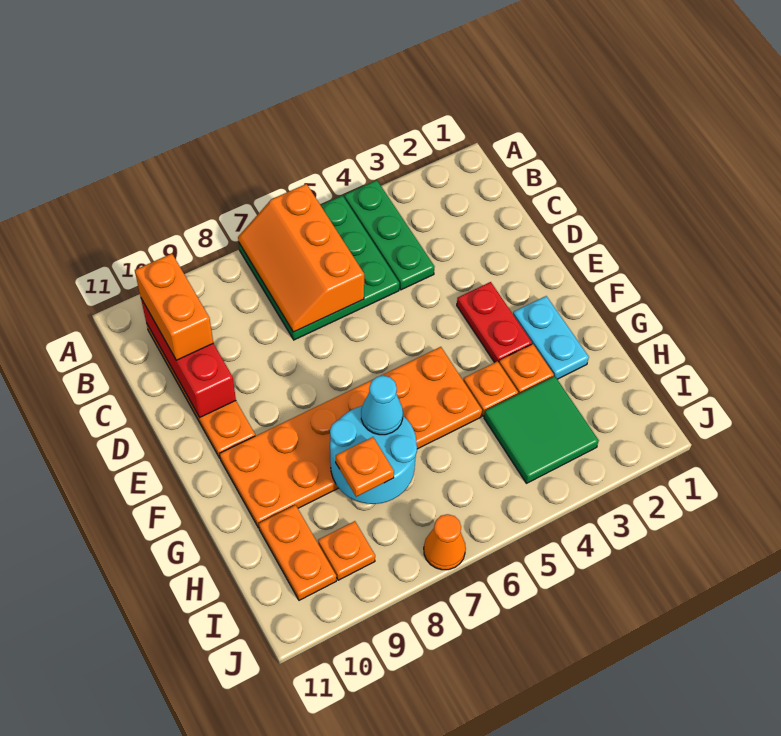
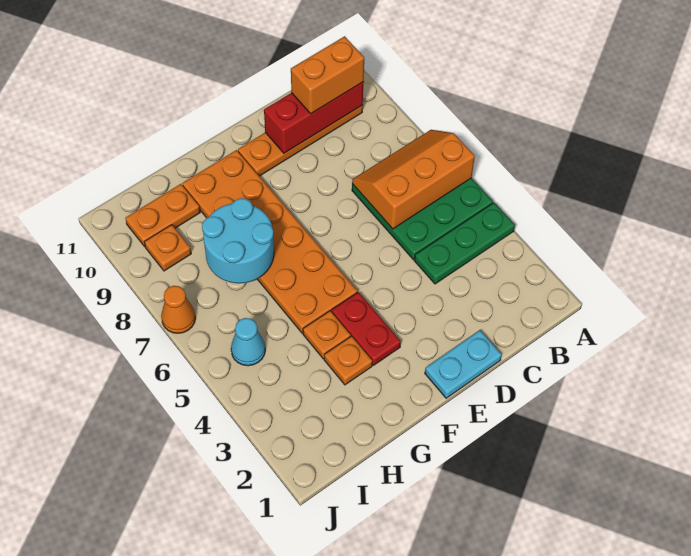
red 1x2 plate [457,282,532,363] -> red 1x2 plate turned to [332,292,401,365]
cyan 1x2 plate [513,296,589,379] -> cyan 1x2 plate moved to [425,330,502,398]
cyan 1x1 cone [361,376,403,435] -> cyan 1x1 cone moved to [231,318,265,366]
green 2x2 tile [484,376,599,483] -> none
orange 1x1 plate [336,437,394,497] -> none

